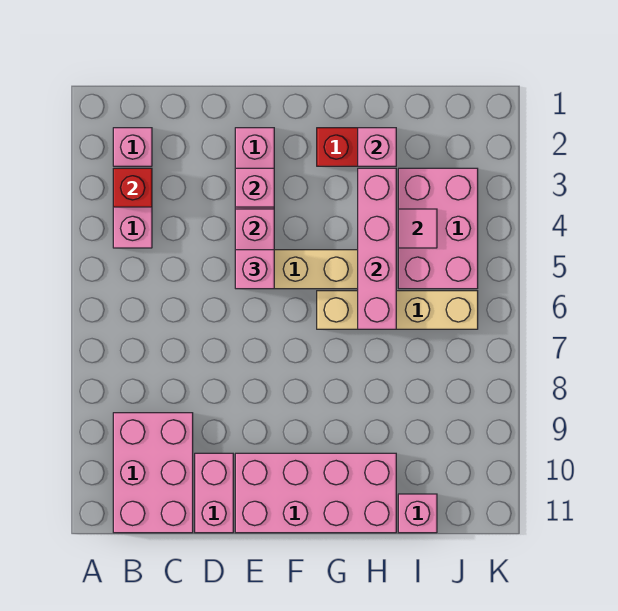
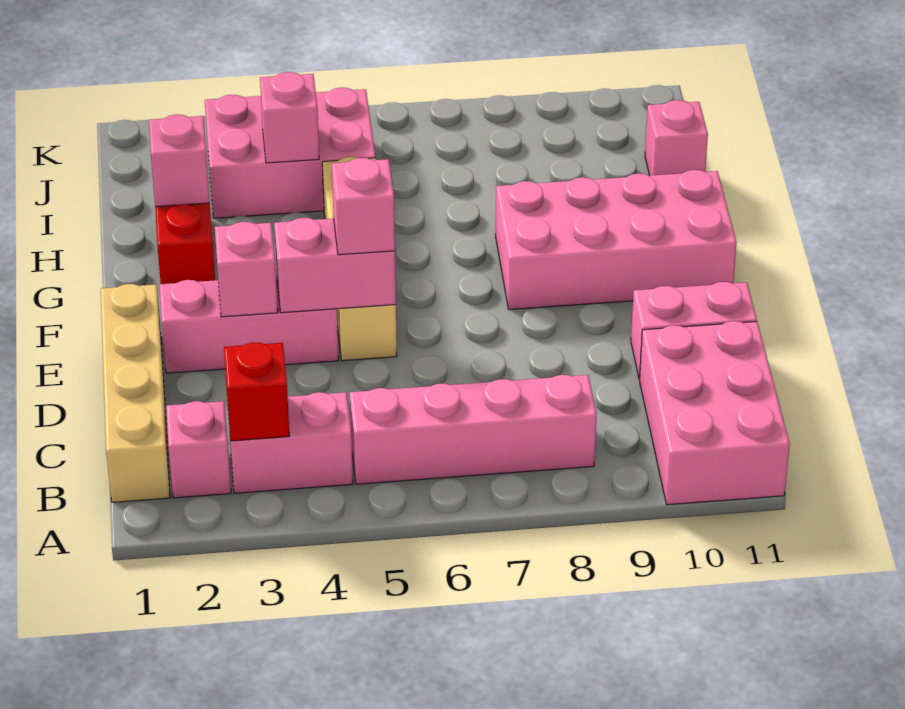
pink 2x3 brick [113,413,193,533] -> pink 2x3 brick turned to [640,321,790,505]
pink 2x4 brick [235,453,396,533] -> pink 2x4 brick turned to [496,170,737,310]
tan 1x4 brick [317,291,478,329] -> tan 1x4 brick moved to [101,284,170,502]
pink 1x4 brick [358,168,396,329] -> pink 1x4 brick moved to [350,375,597,484]
pink 1x1 tile [398,209,437,248] -> pink 1x1 brick [260,72,319,163]

